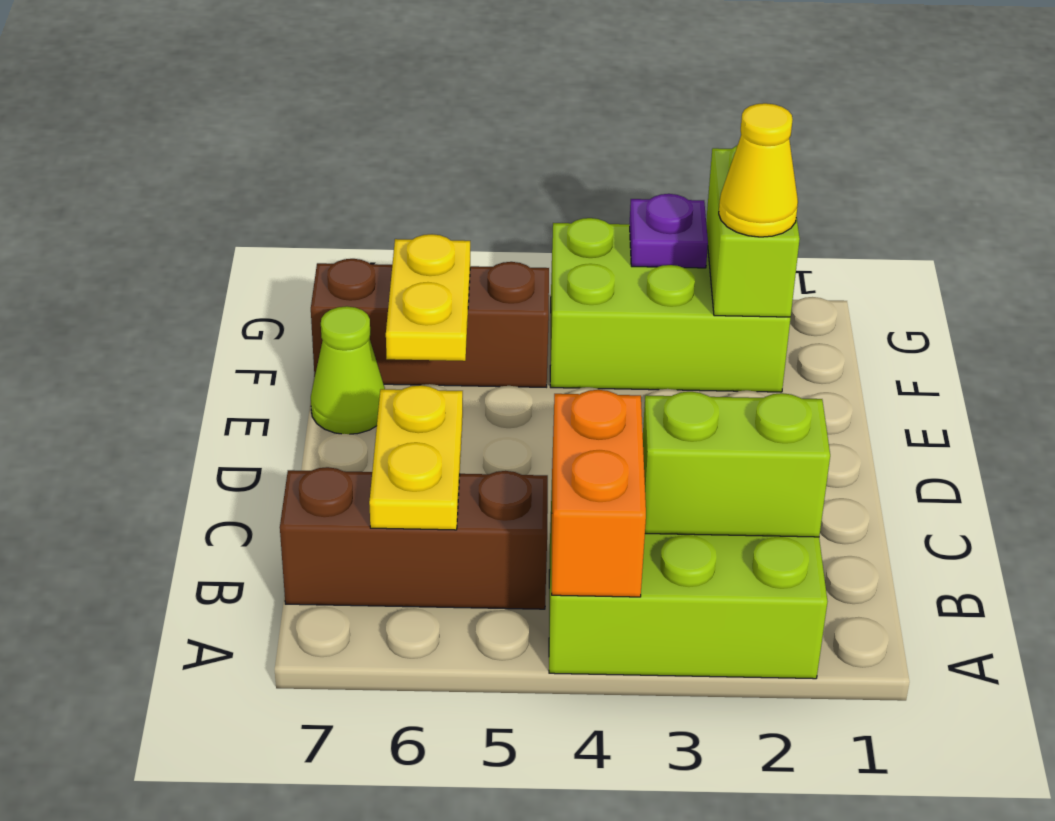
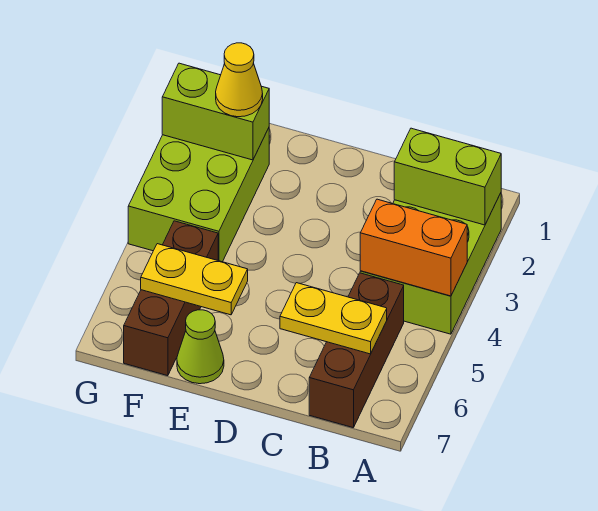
lime 1x2 brick [643,392,830,537] -> lime 1x2 brick turned to [394,128,501,225]
purple 1x1 plate [629,194,708,268] -> none

